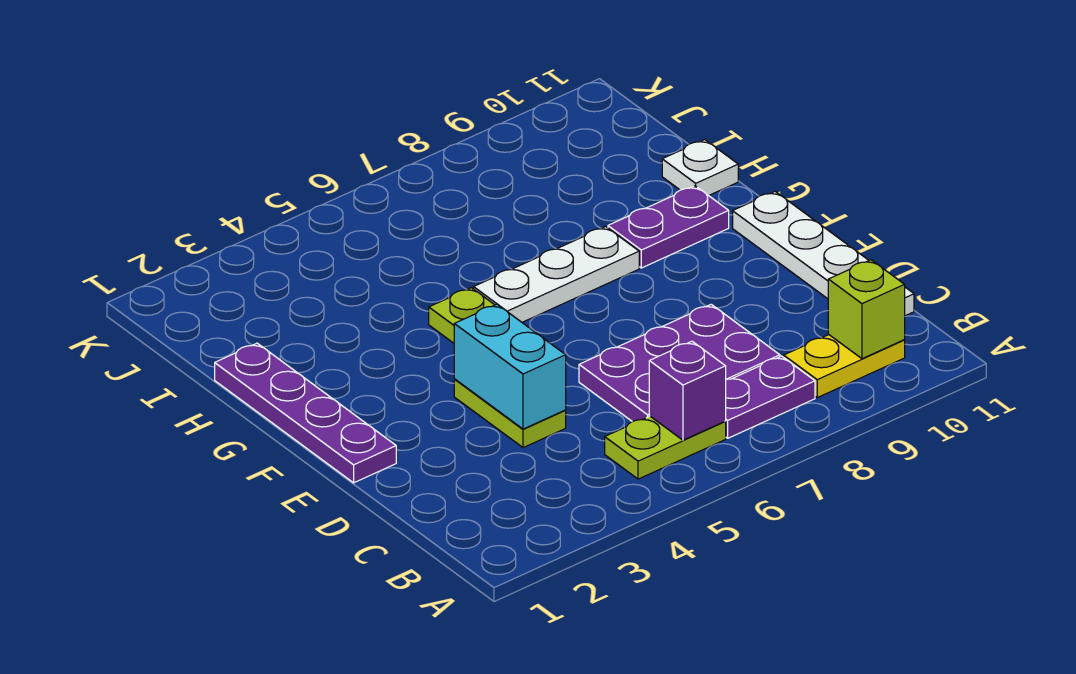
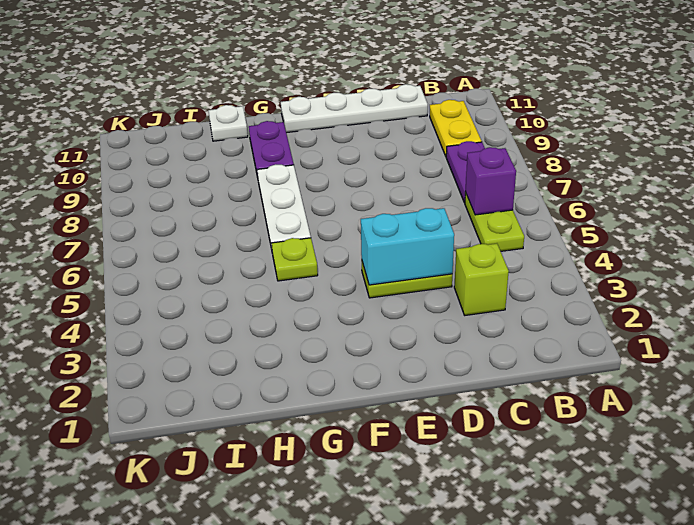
lime 1x1 brick [828,260,905,359] -> lime 1x1 brick moved to [454,244,509,315]
purple 2x3 plate [579,304,780,422] -> none
purple 1x4 plate [215,343,396,483] -> none

